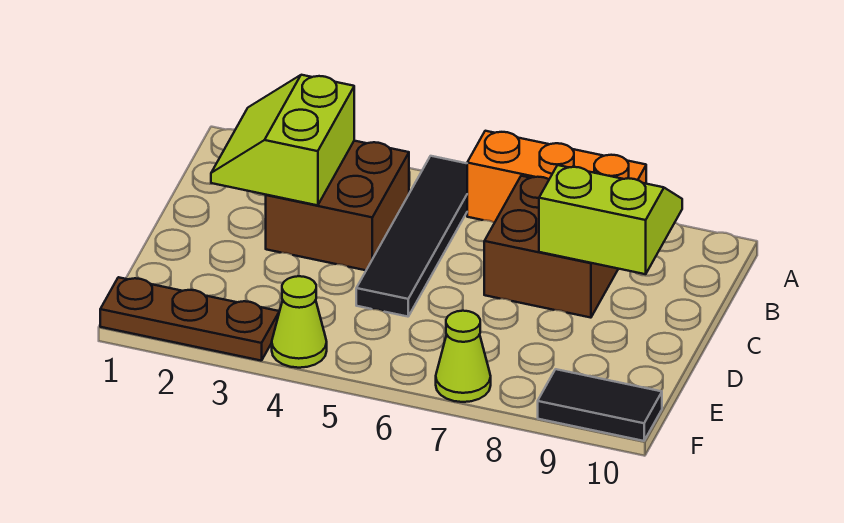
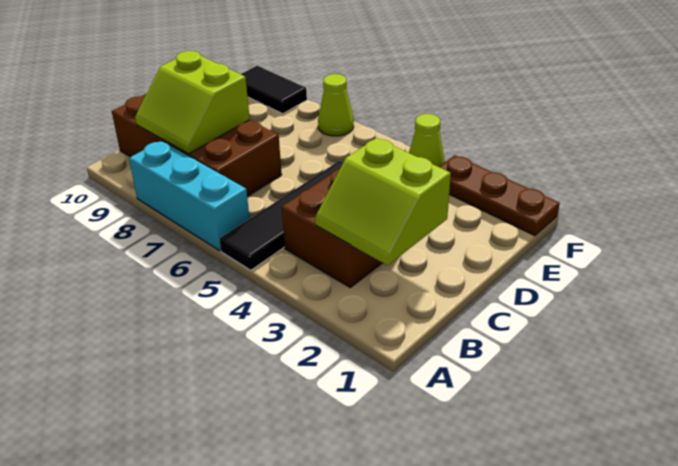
orange 1x3 brick [467,131,646,223] -> cyan 1x3 brick [129,141,250,251]
lime 2x2 slope [211,75,354,205] -> lime 2x2 slope turned to [315,138,451,265]
brown 2x2 brick [484,176,618,318] -> brown 2x4 brick [112,94,282,197]

